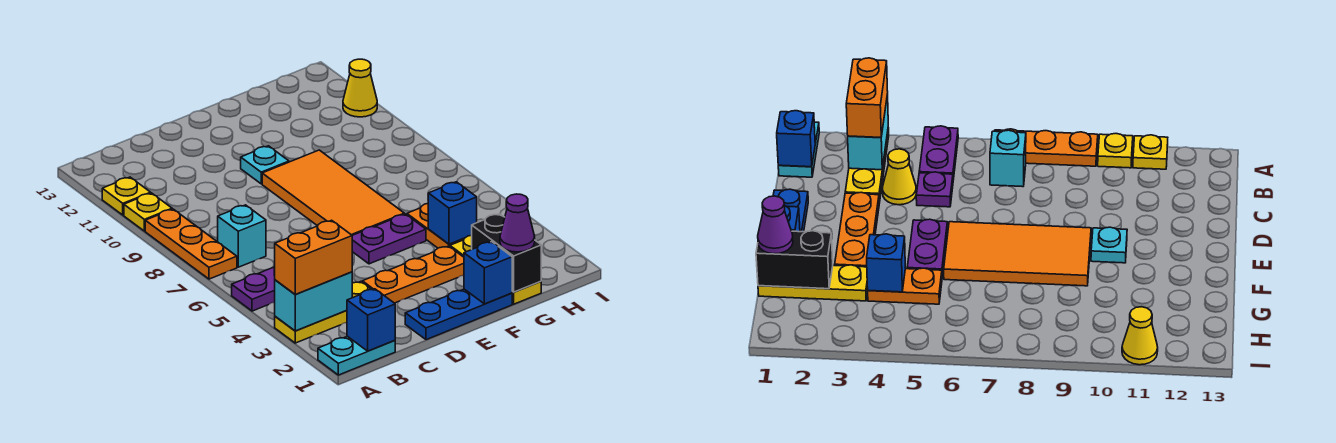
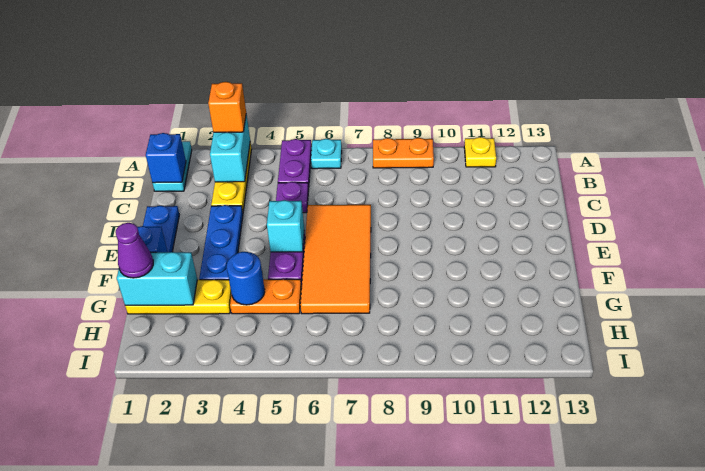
orange 1x2 brick [275,220,352,295] -> orange 1x1 brick [208,82,246,132]
orange 1x3 plate [145,209,237,279] -> orange 1x2 plate [373,138,434,168]
yellow 1x1 plate [124,193,172,231] -> none
cyan 1x1 brick [218,205,266,267] -> cyan 1x1 brick moved to [267,200,304,252]
yellow 1x1 cone [883,149,916,205] -> none
orange 1x3 plate [362,246,464,303] -> blue 1x3 plate [199,205,243,280]
orange 2x4 tile [262,150,404,235] -> orange 2x4 tile turned to [300,205,371,314]
cyan 1x1 plate [241,146,289,184] -> cyan 1x1 plate moved to [311,139,342,169]
black 1x2 brick [472,214,541,292] -> cyan 1x2 brick [117,252,197,305]
blue 1x1 brick [428,182,477,244] -> blue 1x1 round brick [227,252,265,305]
yellow 1x1 cone [343,59,377,117] -> none

